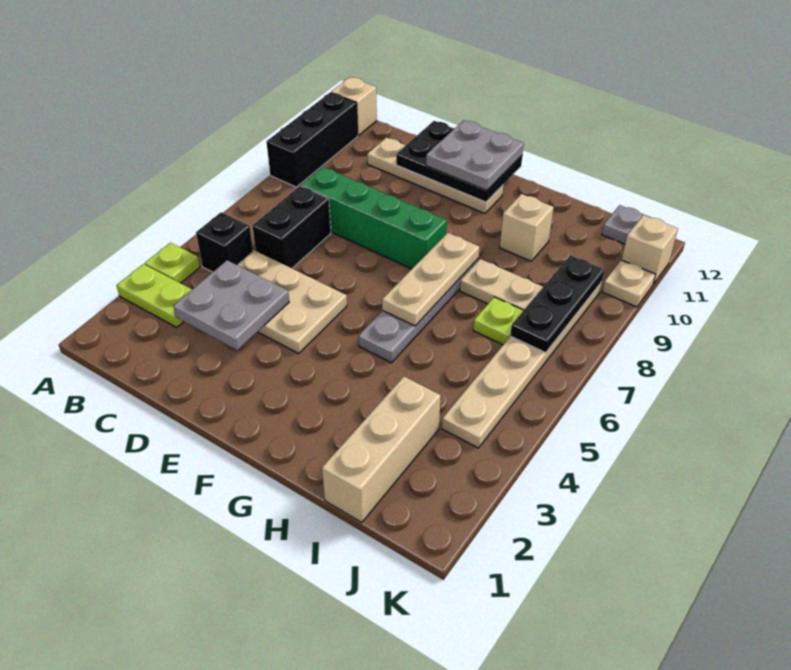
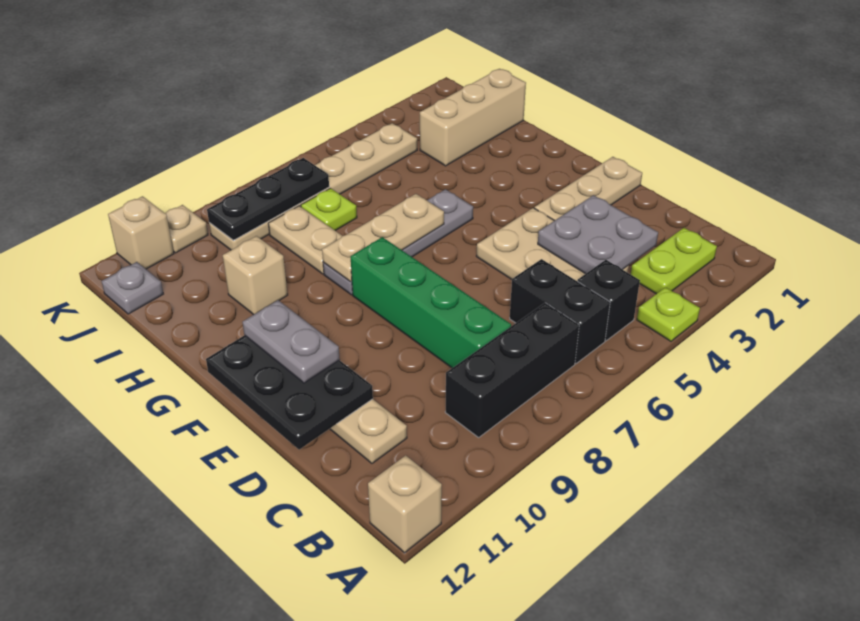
lime 1x2 plate [116,264,192,327] -> lime 1x2 plate turned to [631,228,717,294]
black 1x3 brick [266,92,358,187] -> black 1x3 brick moved to [445,303,579,437]
black 1x2 brick [252,186,331,268] -> black 1x2 brick turned to [510,259,610,363]
none -> tan 1x3 plate [535,157,642,221]
grey 2x2 plate [426,120,524,190] -> grey 1x2 plate [243,300,340,383]

